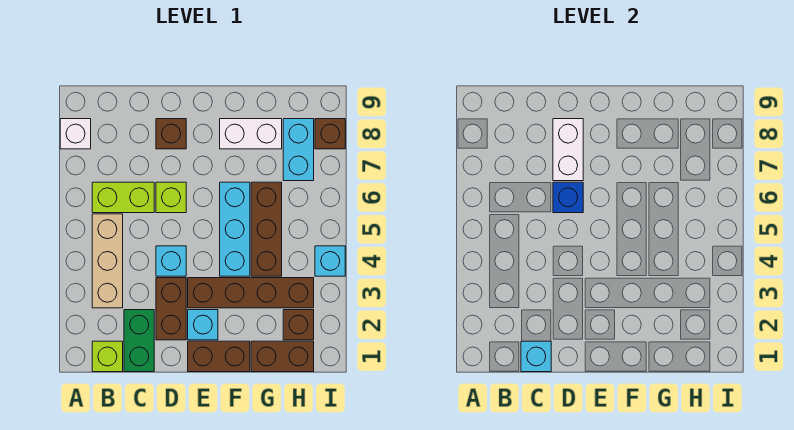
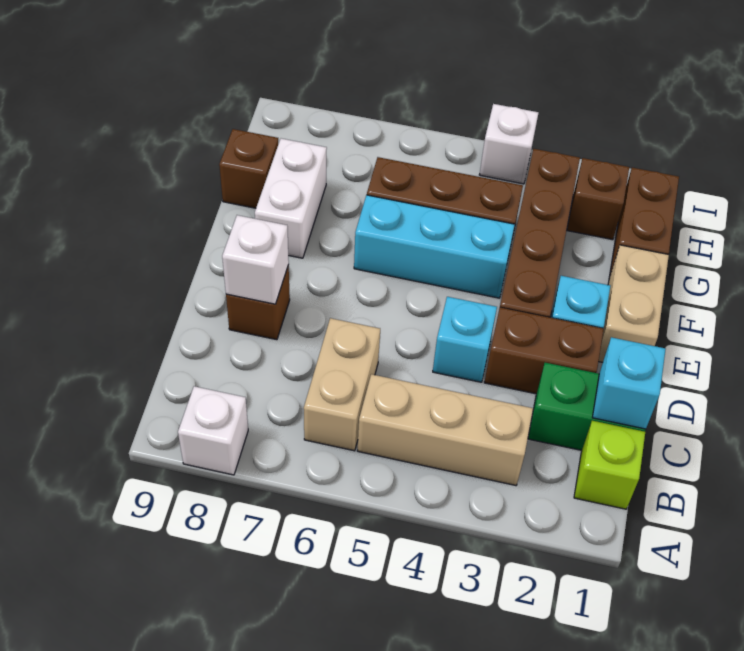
lime 1x2 brick [92,182,154,213] -> tan 1x2 brick [304,318,380,451]
lime 1x1 brick [156,182,186,213] -> none
blue 1x1 brick [553,182,583,213] -> none
white 1x2 brick [553,119,583,181] -> white 1x1 brick [222,215,289,304]
brown 1x2 brick [188,341,250,372] -> tan 1x2 brick [599,245,669,362]
cyan 1x2 brick [283,119,314,181] -> none
cyan 1x1 brick [315,246,345,276] -> white 1x1 brick [479,104,538,184]
brown 1x1 brick [315,119,345,149] -> brown 1x1 brick moved to [219,129,278,208]

